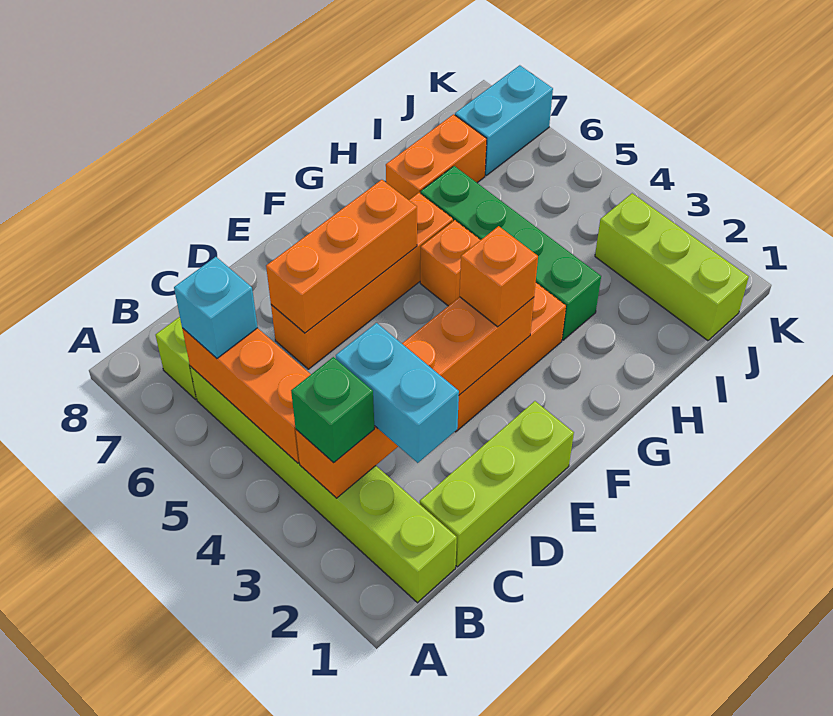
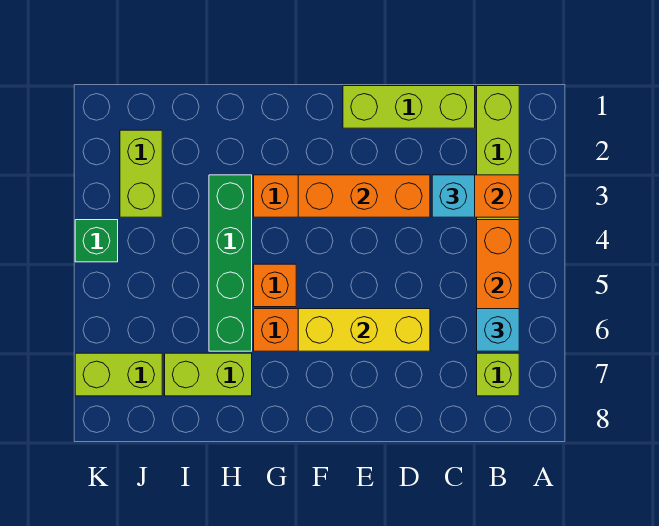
green 1x1 brick [291,357,374,463] -> green 1x1 brick moved to [75,220,118,262]
cyan 1x2 brick [336,323,459,463] -> cyan 1x1 brick [432,175,475,217]
orange 1x3 brick [266,180,417,333] -> yellow 1x3 brick [298,309,430,351]
orange 1x1 brick [460,226,538,327] -> none
orange 1x2 brick [386,114,487,200] -> lime 1x2 brick [165,353,252,396]
lime 1x3 brick [595,193,749,341] -> lime 1x2 brick [120,130,162,217]
cyan 1x2 brick [455,65,553,175] -> lime 1x2 brick [75,353,162,396]

